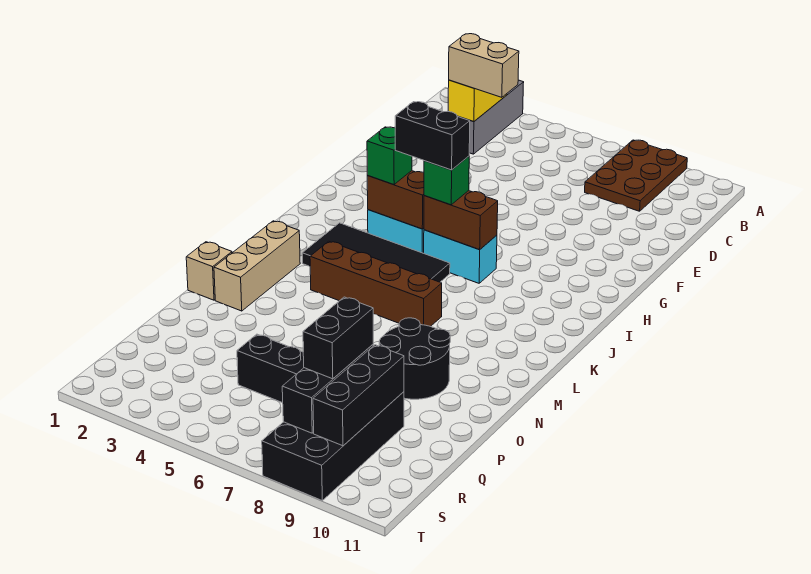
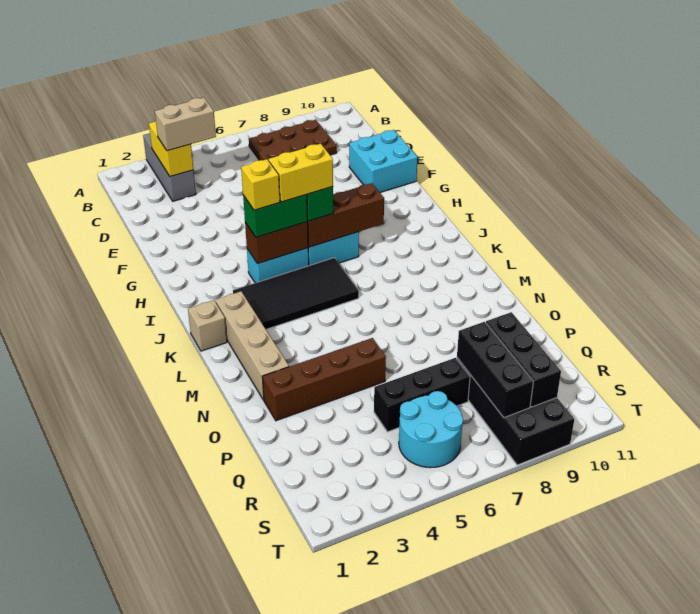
brown 2x3 plate [585,140,687,211] -> brown 2x3 plate turned to [249,120,337,161]
none -> cyan 2x2 brick [349,130,418,192]
green 1x1 brick [367,127,412,185] -> green 1x2 brick [243,195,307,237]
none -> yellow 1x1 brick [241,159,280,210]
black 1x2 brick [395,102,470,170] -> yellow 1x2 brick [269,144,333,202]
brown 1x2 brick [424,191,498,250] -> brown 1x3 brick [307,183,384,247]
tan 1x3 brick [214,221,300,311] -> tan 1x4 brick [216,291,289,400]
brown 1x4 brick [310,241,442,327] -> brown 1x4 brick moved to [262,338,386,421]
tan 1x1 brick [186,242,232,300] -> tan 1x1 brick moved to [188,300,227,351]
black 2x2 round brick [379,318,450,399] -> none
black 1x2 brick [303,297,373,379] -> none
none -> cyan 2x2 round brick [399,391,463,468]

